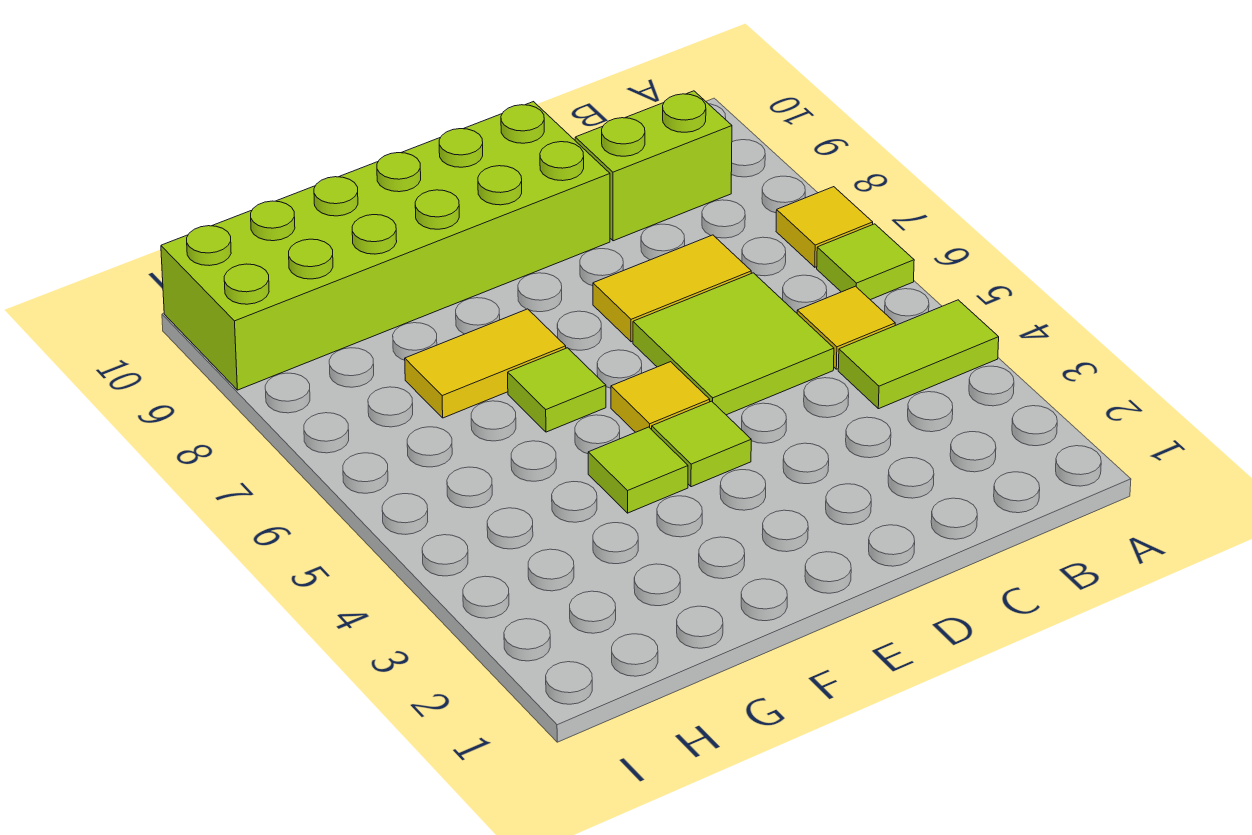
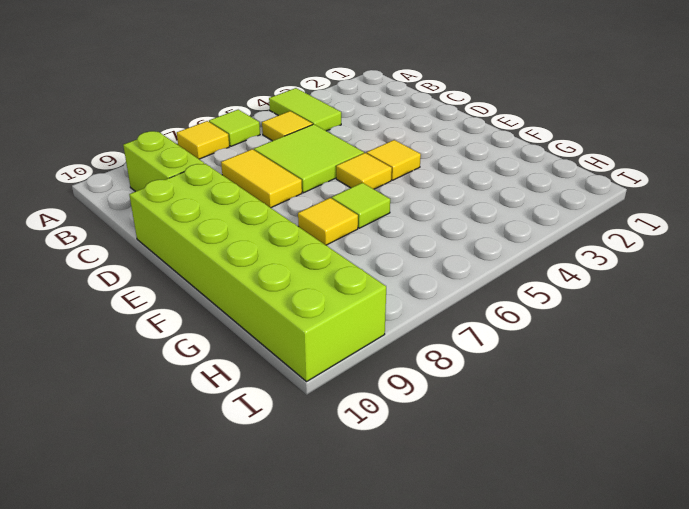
lime 1x1 tile [652,401,751,487] -> yellow 1x1 tile [367,140,421,180]
lime 1x1 tile [588,427,688,513] -> none
yellow 1x2 tile [405,309,566,418] -> yellow 1x1 tile [298,198,358,245]

